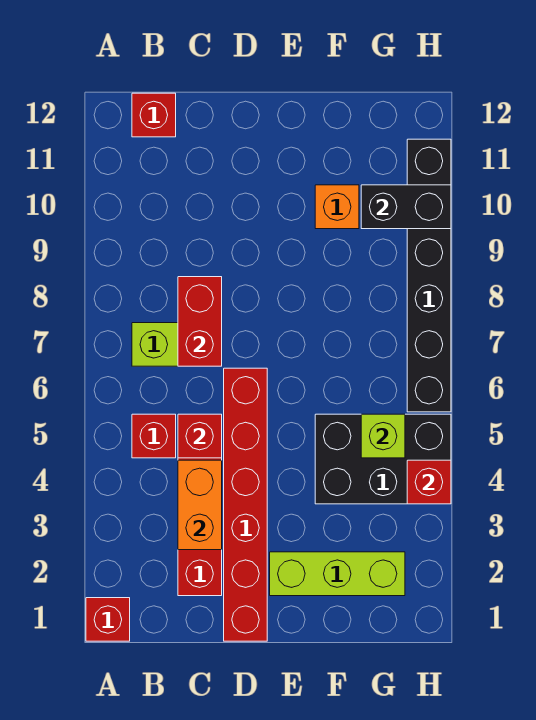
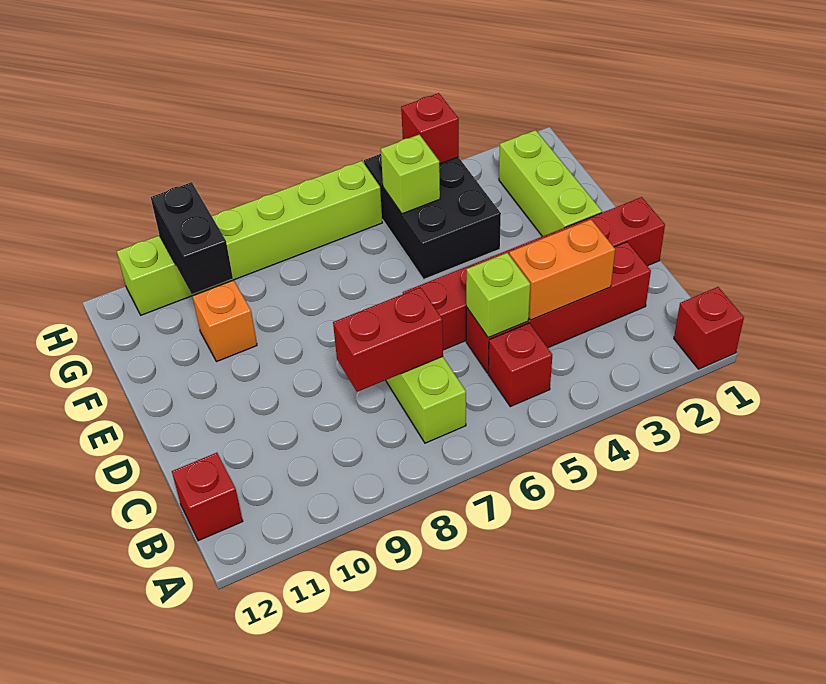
red 1x1 brick [178,414,222,458] -> lime 1x1 brick [466,253,530,338]
black 1x6 brick [407,139,451,412] -> lime 1x6 brick [117,161,382,315]

